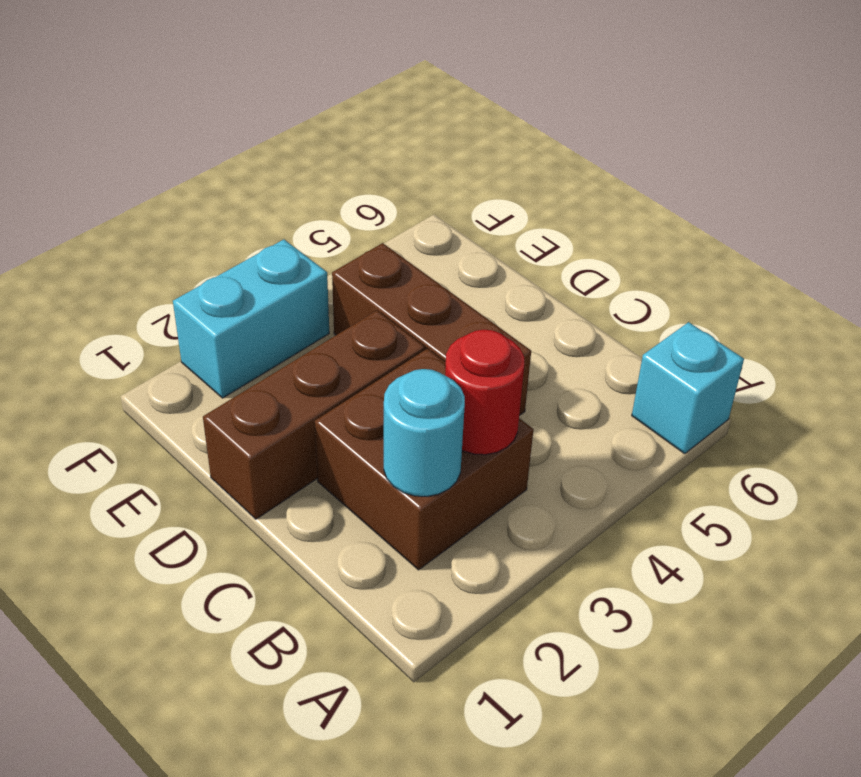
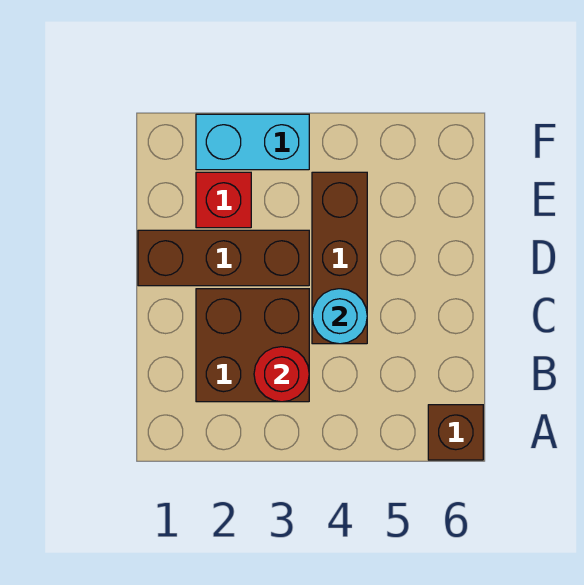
cyan 1x1 brick [632,322,744,454] -> brown 1x1 brick [428,405,483,460]
cyan 1x1 round brick [384,369,465,496] -> cyan 1x1 round brick moved to [312,289,367,344]
none -> red 1x1 brick [196,172,251,228]

